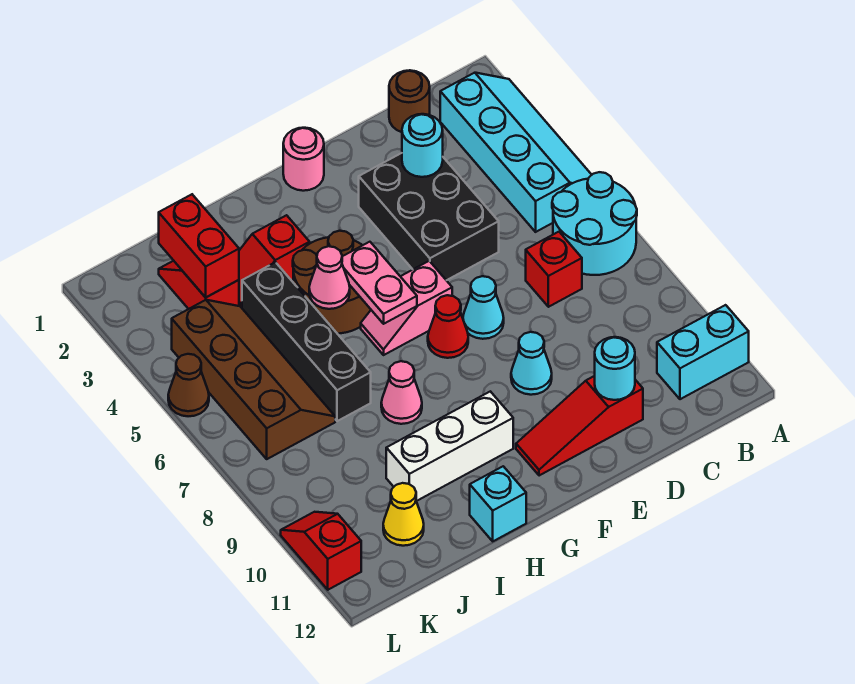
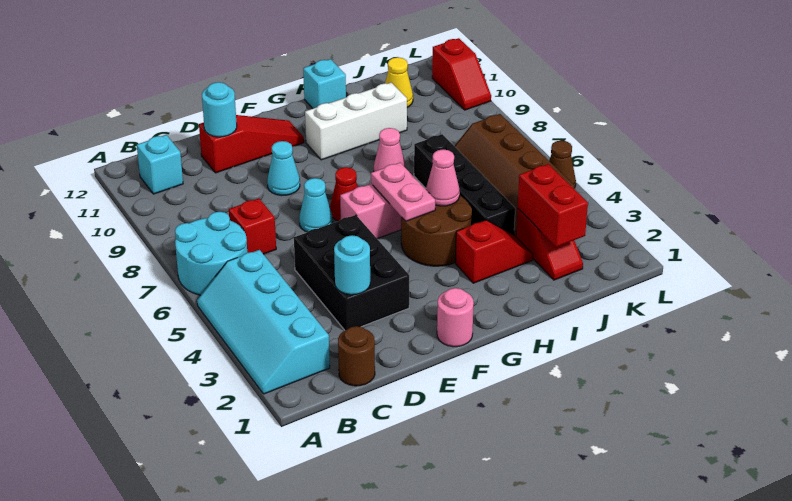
cyan 1x2 brick [657,305,749,399] -> cyan 1x1 brick [137,135,183,194]

